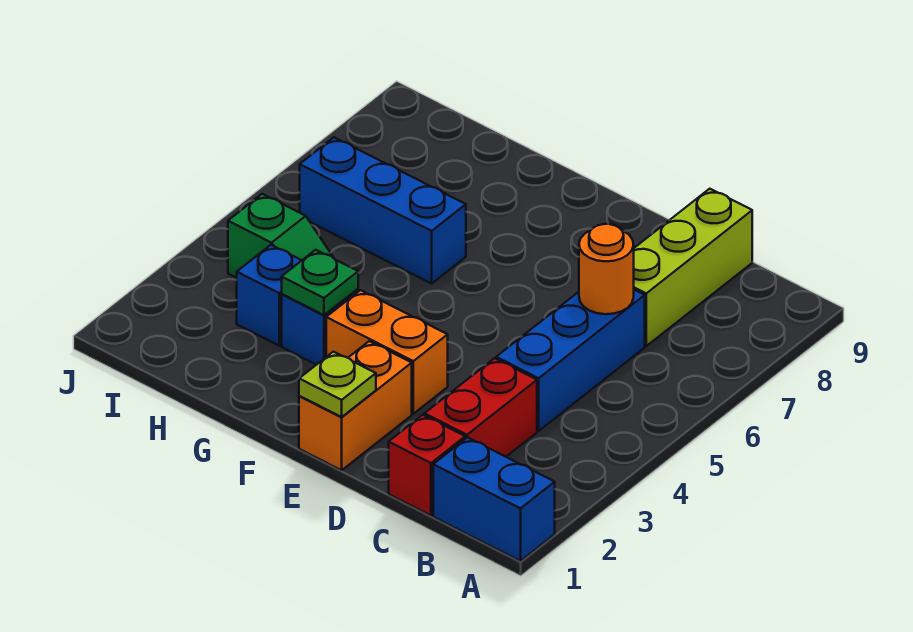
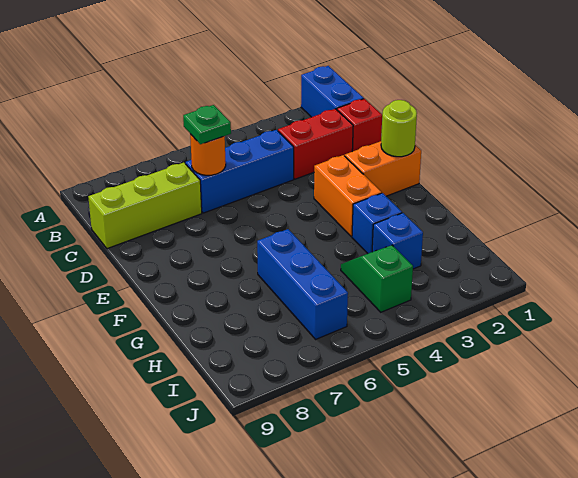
lime 1x1 plate [299,352,376,417] -> lime 1x1 round brick [381,100,417,157]
green 1x1 plate [282,250,358,315] -> green 1x1 plate moved to [183,105,231,144]

